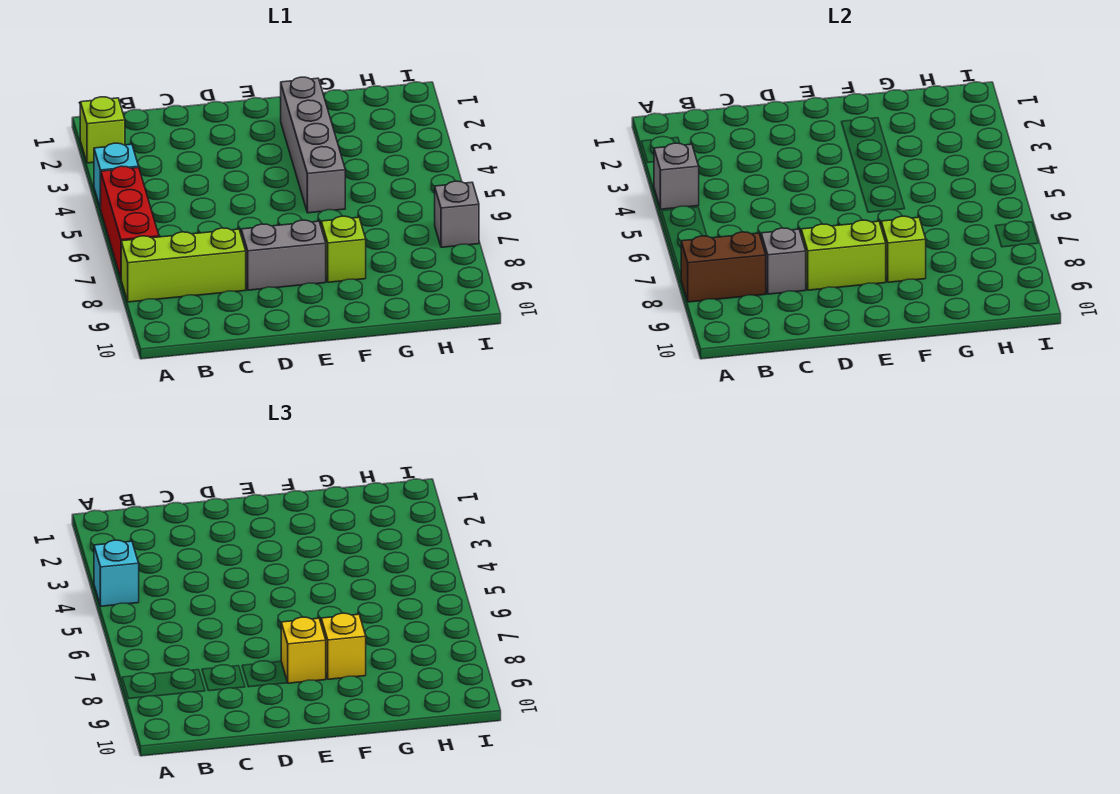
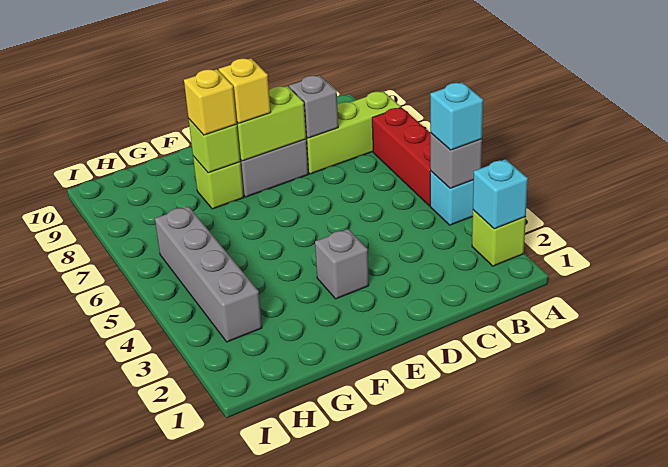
none -> cyan 1x1 brick [473,159,528,229]
brown 1x2 brick [681,232,766,302] -> none
grey 1x4 brick [281,77,345,213] -> grey 1x4 brick moved to [155,206,262,342]
grey 1x1 brick [435,181,479,247] -> grey 1x1 brick moved to [315,229,369,299]

